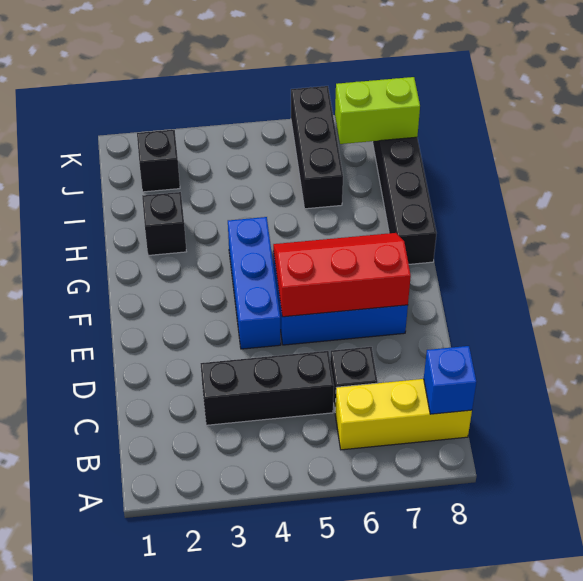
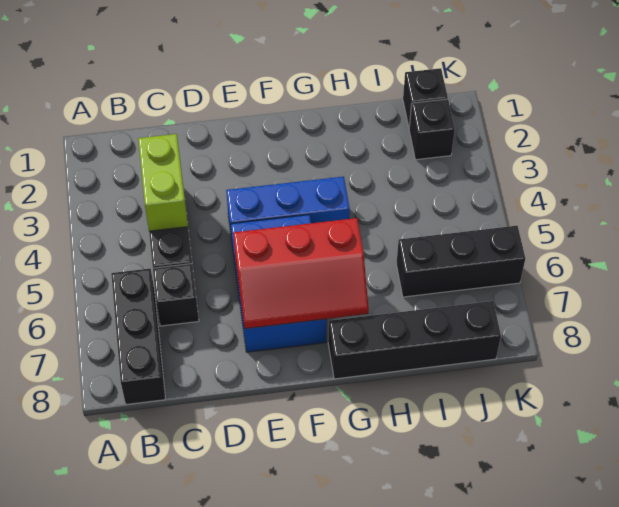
yellow 1x3 brick [335,379,472,450] -> black 1x3 brick [111,268,165,404]
blue 1x1 brick [424,346,476,414] -> none
red 2x3 slope [273,233,411,317] -> red 2x3 slope turned to [233,218,369,329]
black 1x1 brick [142,192,186,255] -> black 1x1 brick moved to [403,68,448,127]
lime 1x2 brick [335,77,420,144] -> lime 1x2 brick moved to [138,134,188,231]

